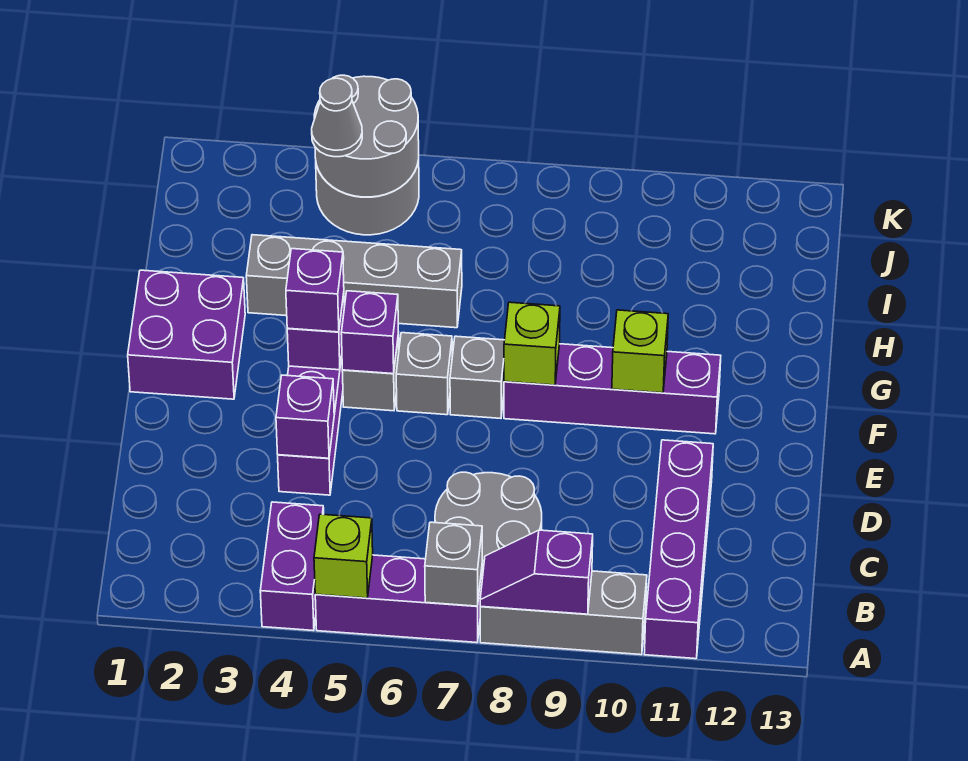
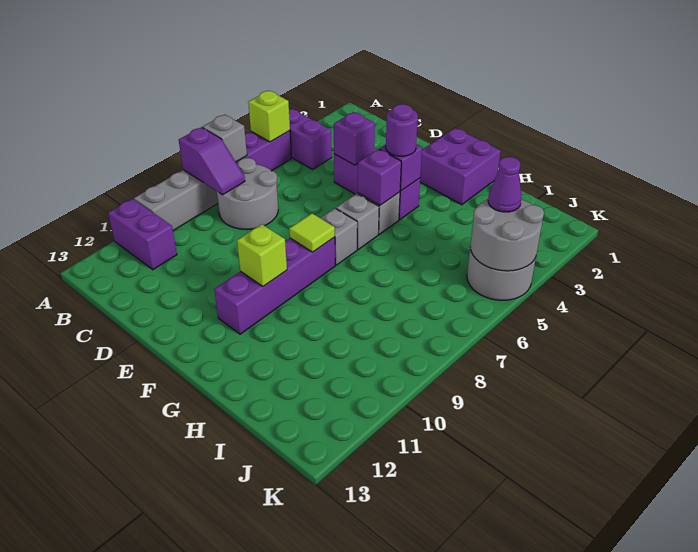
purple 1x2 slope [480,530,593,614] -> purple 1x2 slope turned to [179,127,245,195]
purple 1x4 brick [644,440,713,659] -> purple 1x2 brick [108,199,177,270]
purple 1x1 brick [286,249,344,332] -> purple 1x1 round brick [386,104,418,156]
lime 1x1 brick [504,302,560,385] -> lime 1x1 tile [289,213,335,252]
grey 1x4 brick [246,235,462,328] -> none
grey 1x1 cone [312,78,362,157] -> purple 1x1 cone [488,157,522,212]

